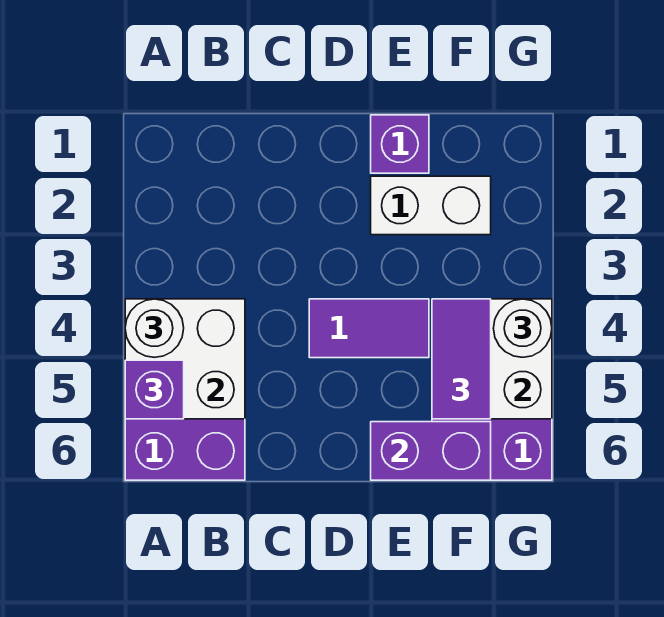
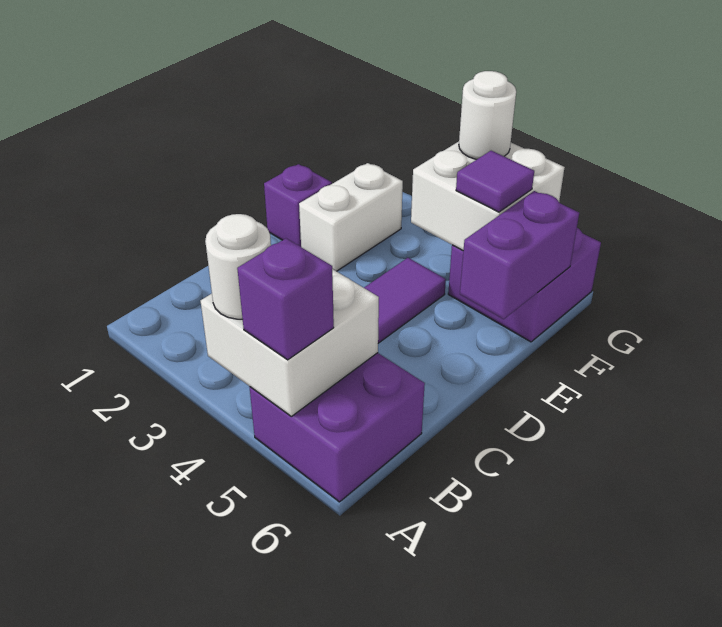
purple 1x2 tile [432,299,491,419] -> purple 1x1 tile [456,151,534,212]

